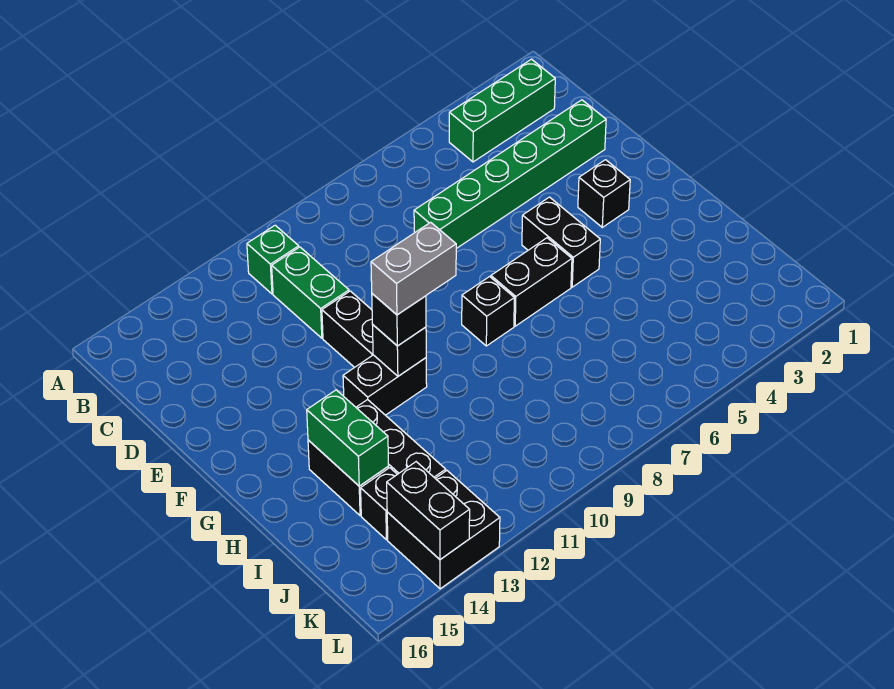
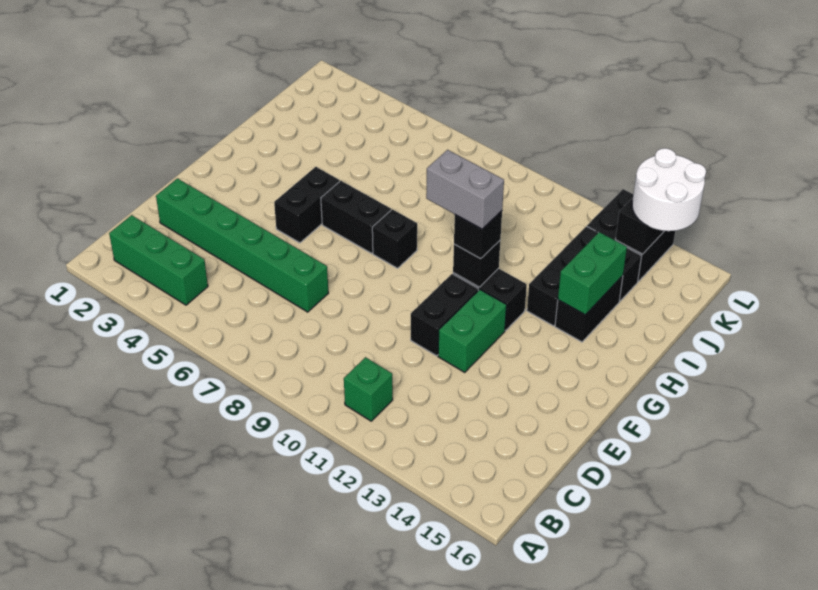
green 1x2 brick [272,247,349,338] -> green 1x2 brick moved to [438,290,507,372]
black 1x1 brick [578,160,630,227] -> none
none -> white 2x2 round brick [632,148,706,231]

